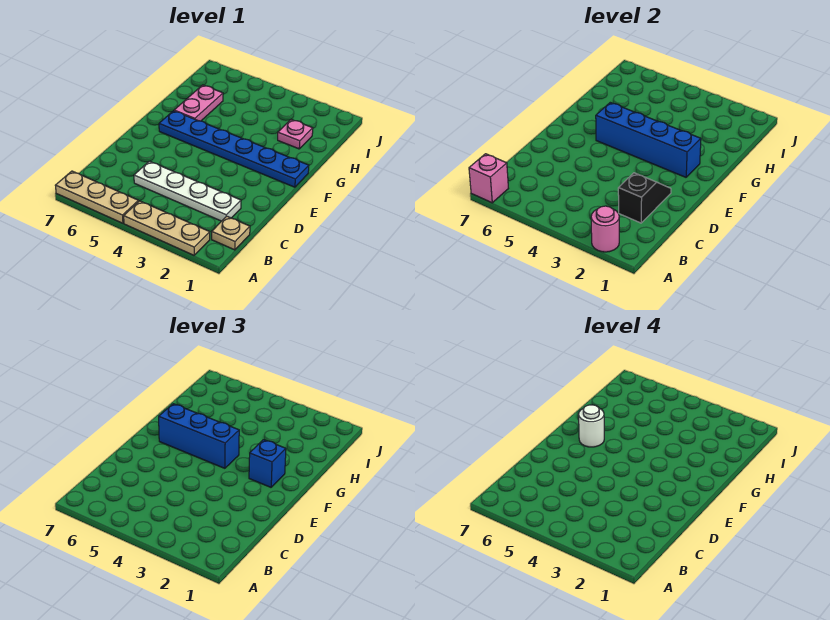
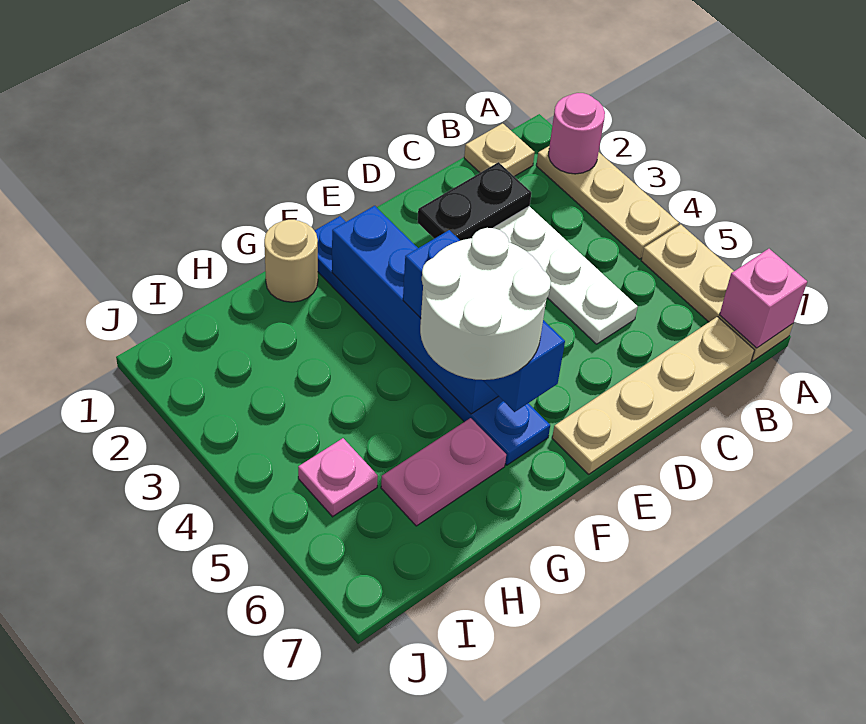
none -> tan 1x4 plate [552,317,754,474]
black 1x2 slope [618,173,671,223] -> black 1x2 plate [417,162,531,241]
blue 1x1 brick [249,440,286,487] -> none
white 1x1 round brick [579,405,604,447] -> white 2x2 round brick [420,228,551,380]
none -> tan 1x1 round brick [264,220,318,302]
pink 1x1 plate [278,120,313,149] -> pink 1x1 plate moved to [298,438,378,517]

